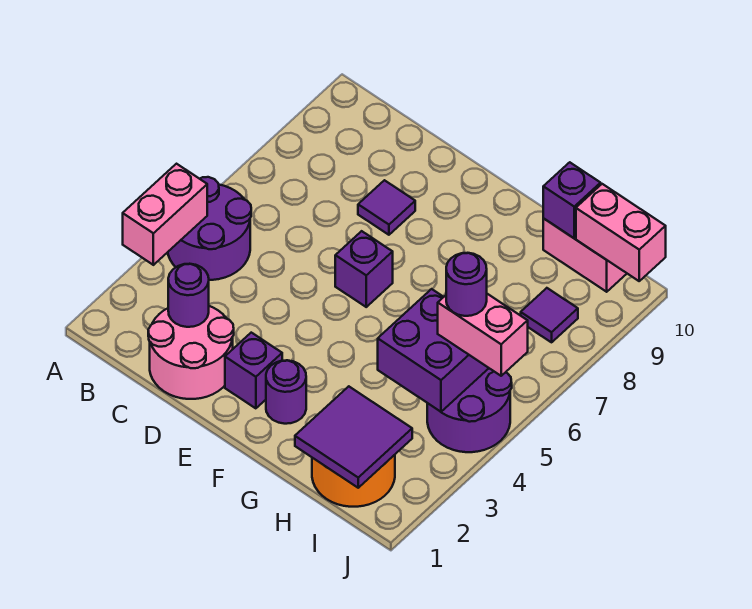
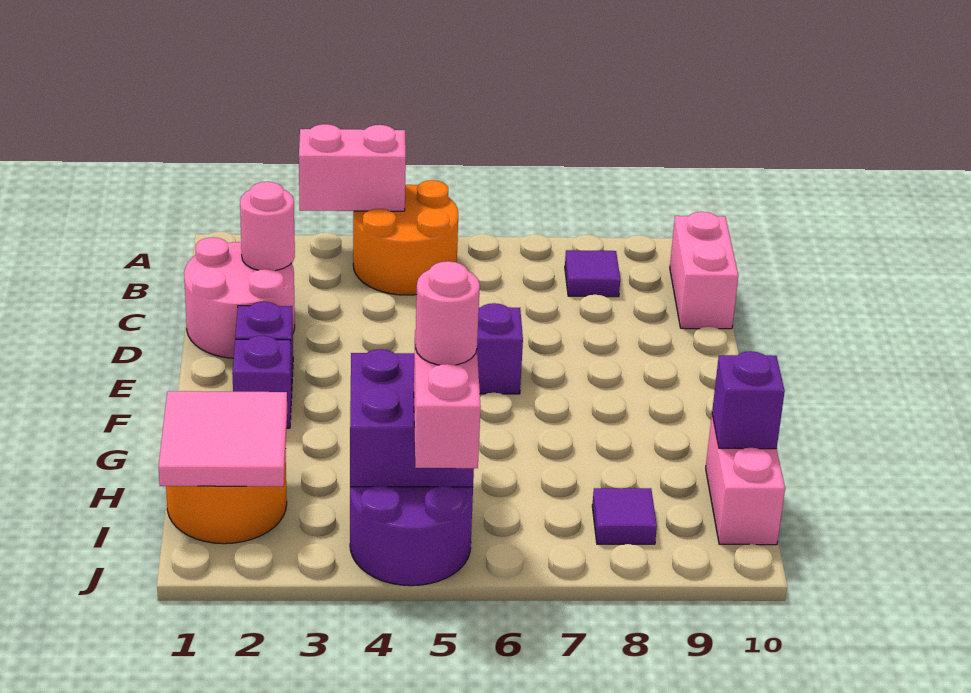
purple 2x2 round brick [168,177,251,280] -> orange 2x2 round brick [353,180,458,295]
purple 1x1 round brick [168,264,209,327] -> pink 1x1 round brick [240,182,295,271]
purple 1x1 tile [358,180,415,235] -> purple 1x1 tile moved to [565,250,620,297]
purple 1x1 round brick [266,360,306,424] -> purple 1x1 brick [232,336,292,428]
purple 2x2 tile [295,386,412,488] -> pink 2x2 tile [159,391,287,486]
purple 1x1 round brick [446,253,487,316] -> pink 1x1 round brick [415,261,480,365]
pink 1x2 brick [576,184,666,281] -> pink 1x2 brick moved to [670,212,738,329]

